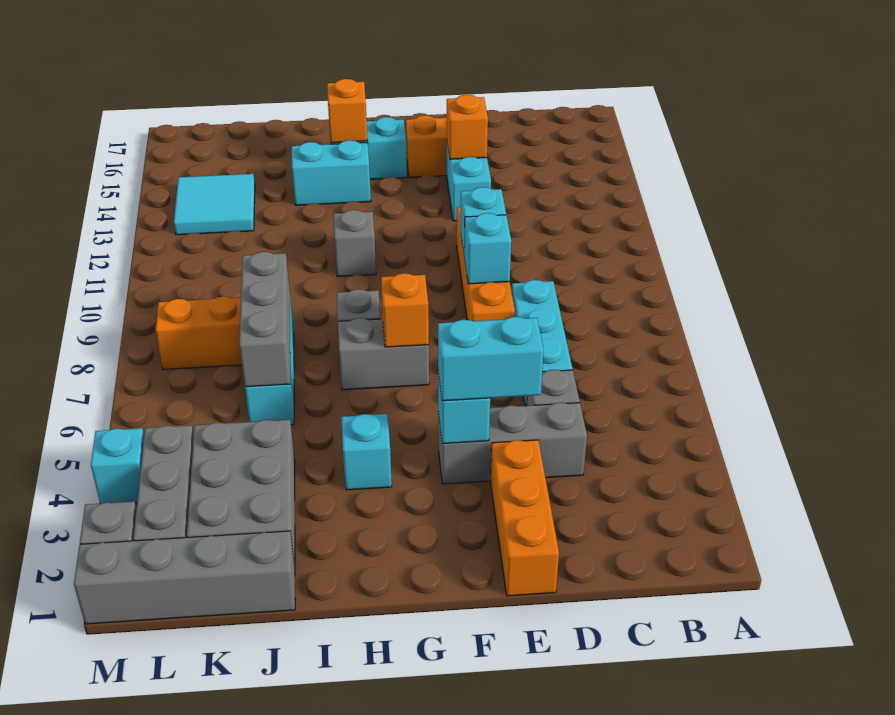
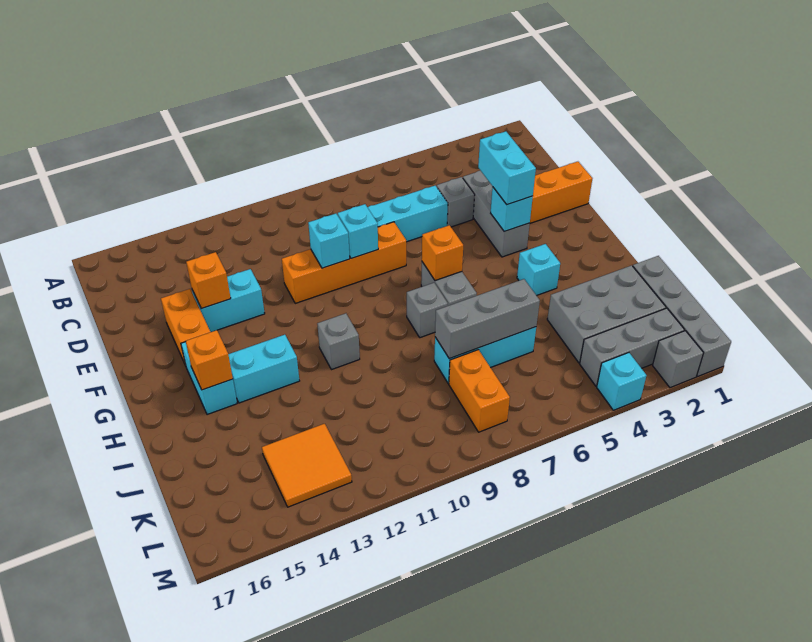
cyan 1x2 brick [292,140,371,205] -> cyan 1x2 brick turned to [228,335,299,403]
cyan 2x2 tile [174,174,255,235] -> orange 2x2 tile [262,424,352,507]

